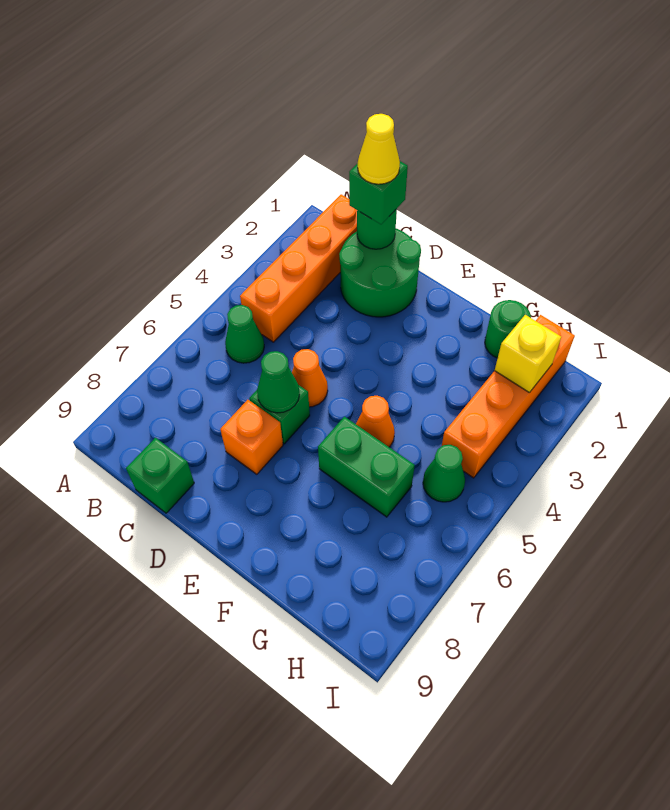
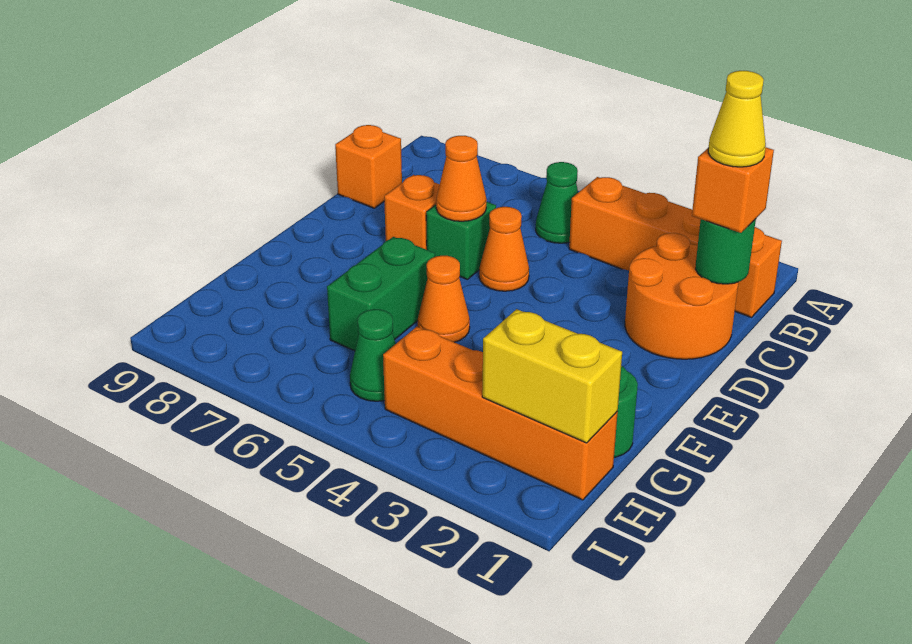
green 2x2 round brick [339,229,421,317] -> orange 2x2 round brick [625,233,738,359]
green 1x1 brick [349,161,408,224] -> orange 1x1 brick [692,147,774,233]
green 1x1 brick [126,438,194,513] -> orange 1x1 brick [335,125,402,208]
green 1x1 cone [257,351,299,413] -> orange 1x1 cone [436,136,487,221]
yellow 1x1 brick [495,315,561,393] -> yellow 1x2 brick [482,309,622,443]

